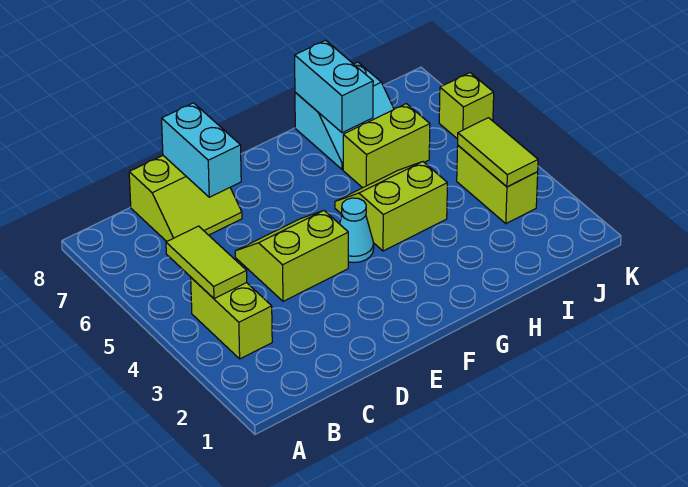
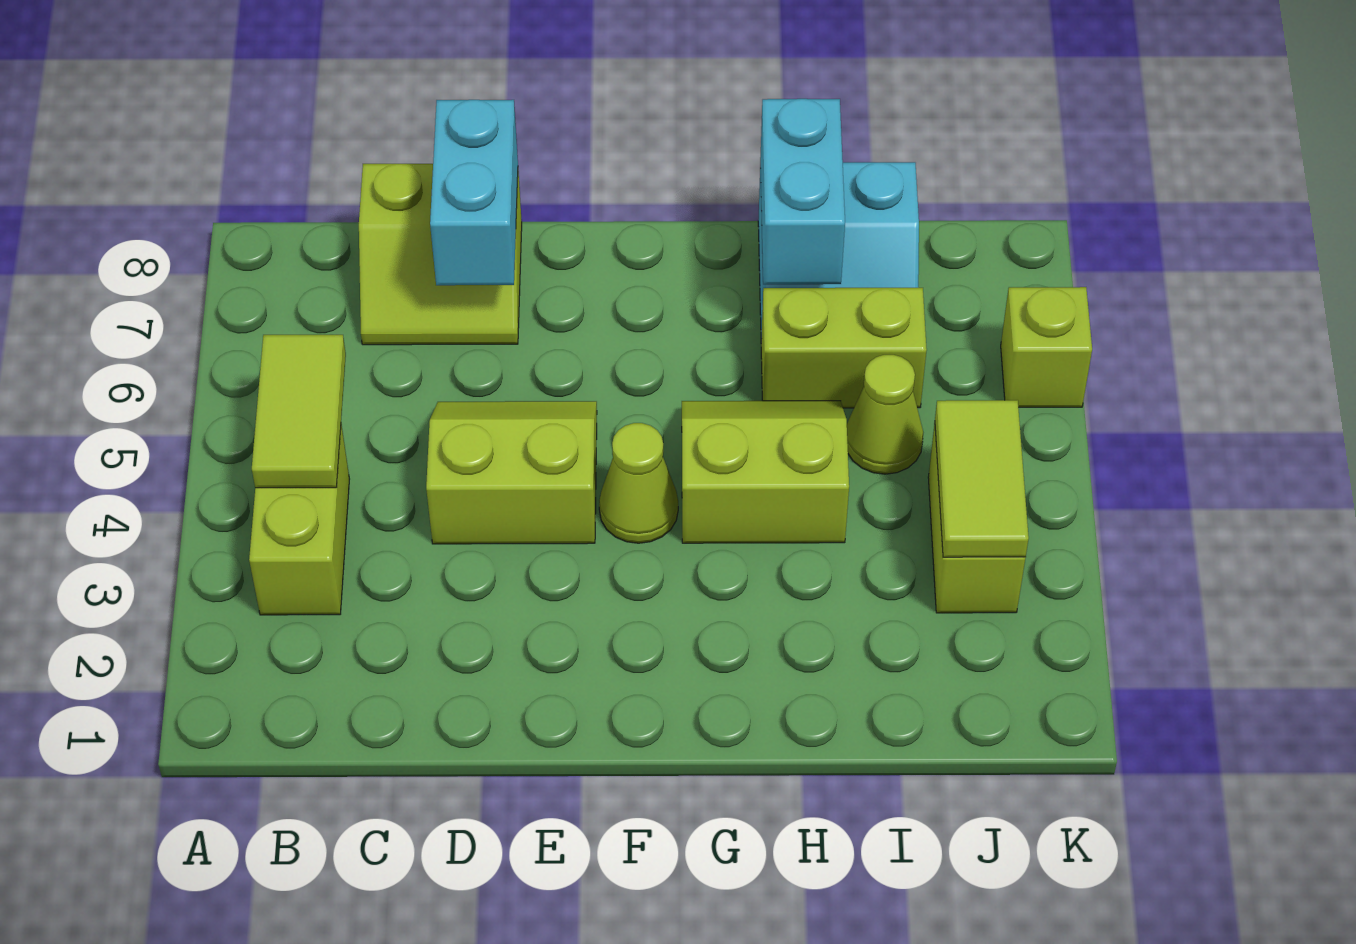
cyan 1x1 cone [340,198,374,263] -> lime 1x1 cone [599,423,678,543]
none -> lime 1x1 cone [847,355,923,474]

